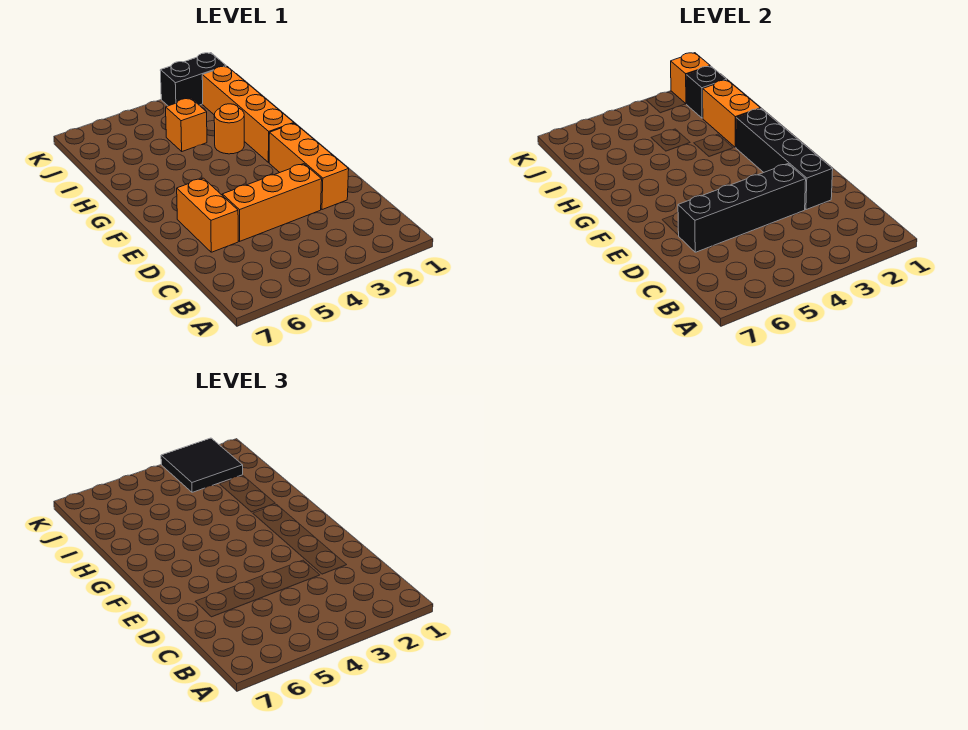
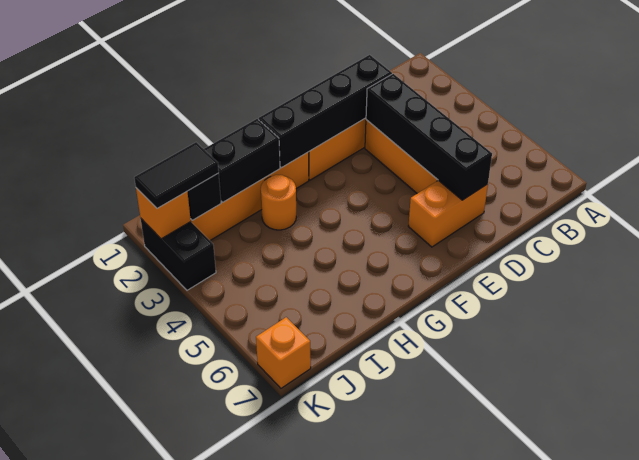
orange 1x2 brick [703,80,760,147] -> black 1x2 brick [204,119,280,202]
orange 1x1 brick [166,98,207,151] -> orange 1x1 brick moved to [256,317,311,388]
black 2x2 tile [161,438,243,492] -> black 1x2 tile [134,142,219,209]

